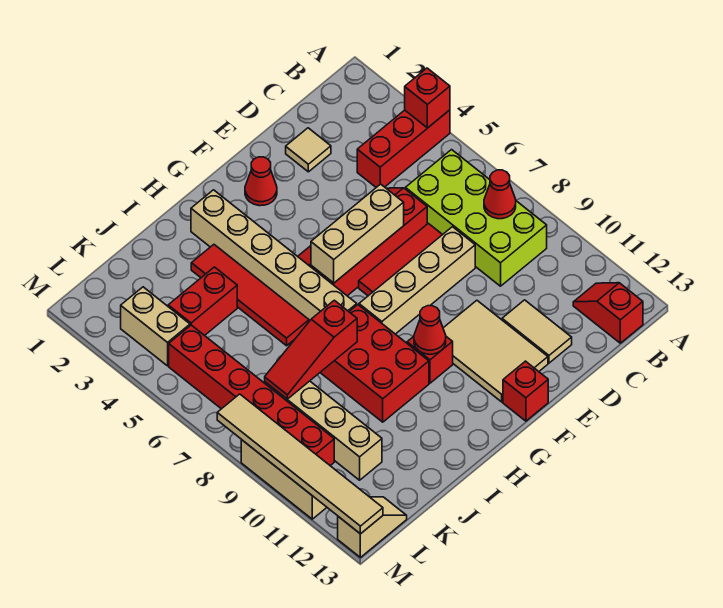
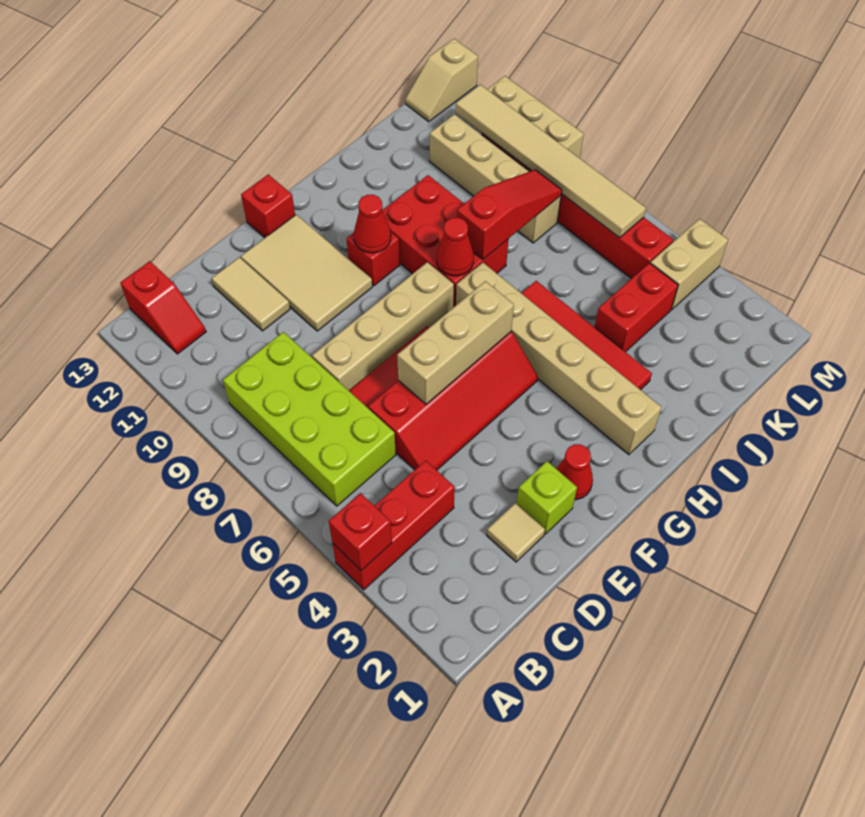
red 1x1 cone [484,170,516,219] -> red 1x1 cone moved to [437,218,474,276]
none -> lime 1x1 brick [517,461,577,534]
tan 1x2 brick [121,287,190,366] -> tan 1x2 brick turned to [650,219,728,310]
tan 1x6 tile [217,394,383,534] -> tan 1x6 tile moved to [456,85,646,238]

